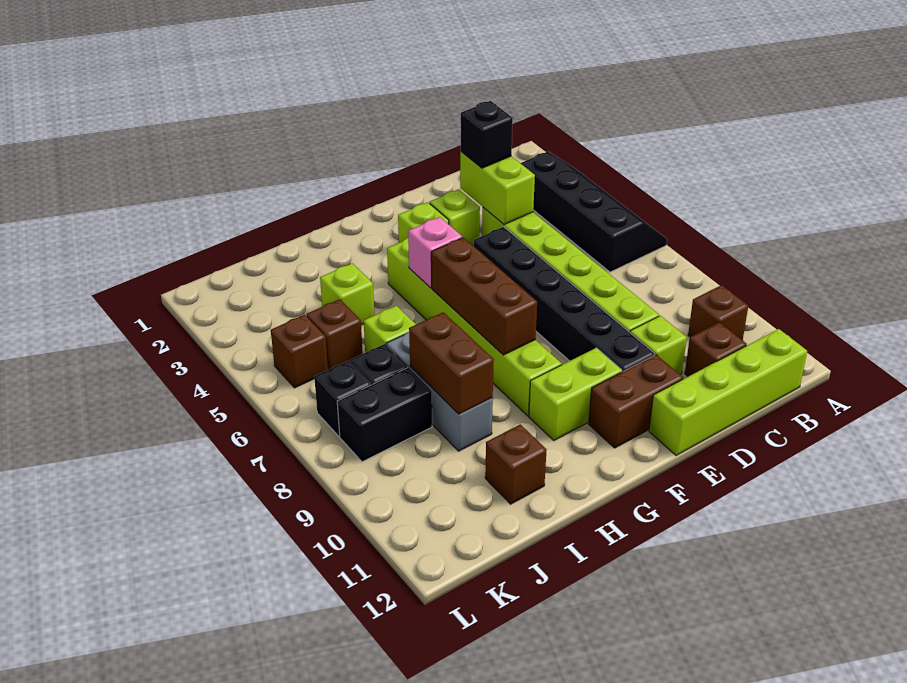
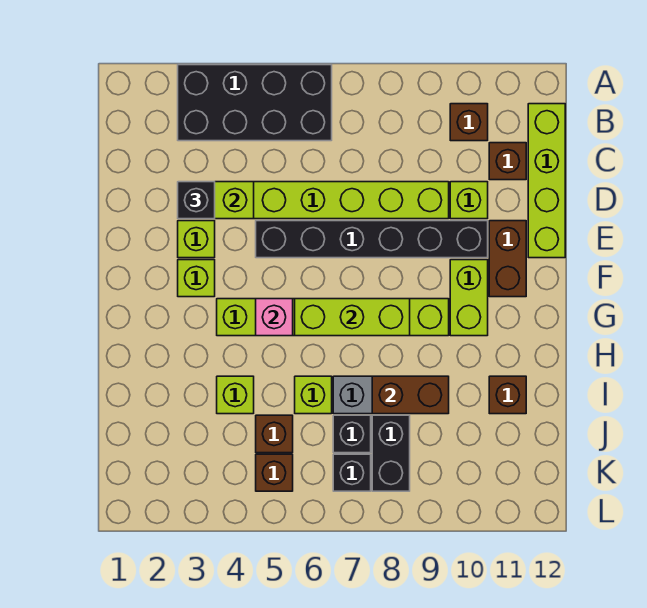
black 2x4 slope [521,151,667,272] -> black 2x4 brick [178,65,332,141]
brown 1x3 brick [431,237,537,355] -> lime 1x3 brick [295,299,410,336]

